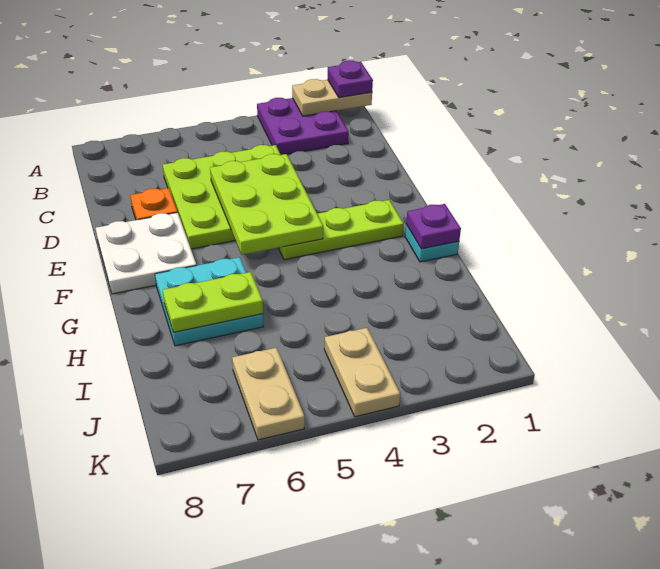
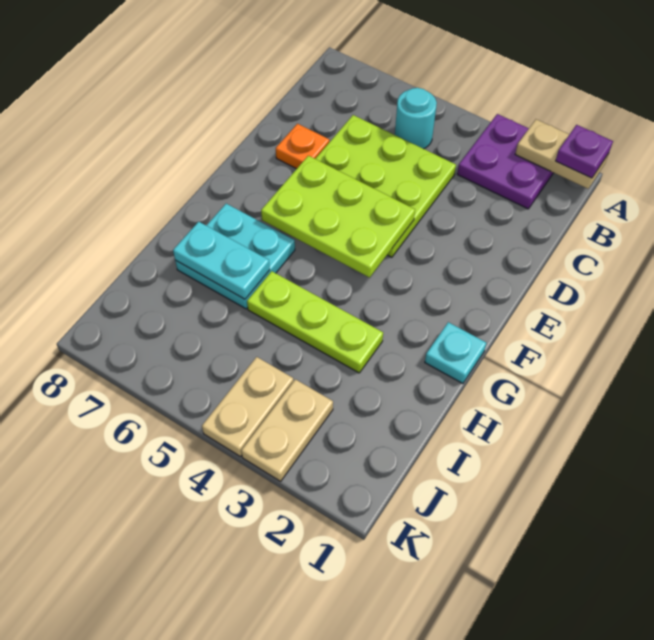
none -> cyan 1x1 round brick [395,88,437,149]
lime 2x3 plate [210,154,323,255] -> lime 2x3 plate turned to [261,156,415,277]
white 2x2 plate [96,212,196,294] -> none
lime 1x3 plate [279,200,403,260] -> lime 1x3 plate moved to [247,271,383,373]
purple 1x1 plate [406,204,461,249] -> none
lime 1x2 plate [163,272,263,333] -> cyan 1x2 plate [173,222,270,299]
tan 1x2 plate [232,348,305,440] -> tan 1x2 plate moved to [241,379,333,481]

